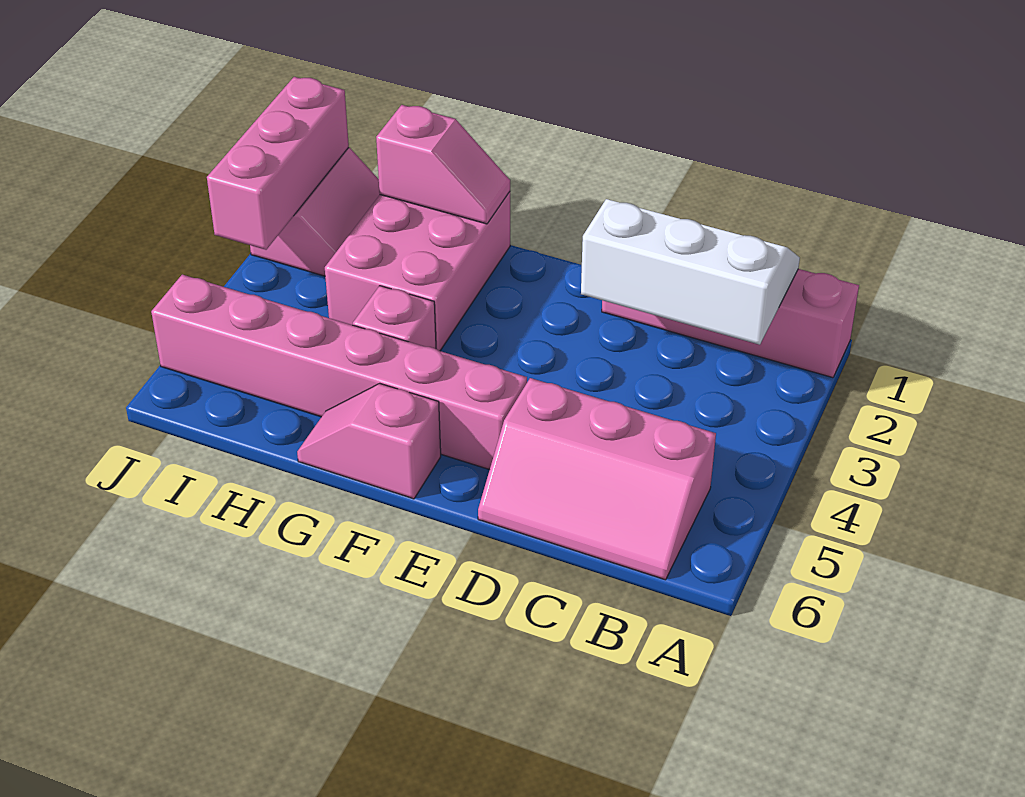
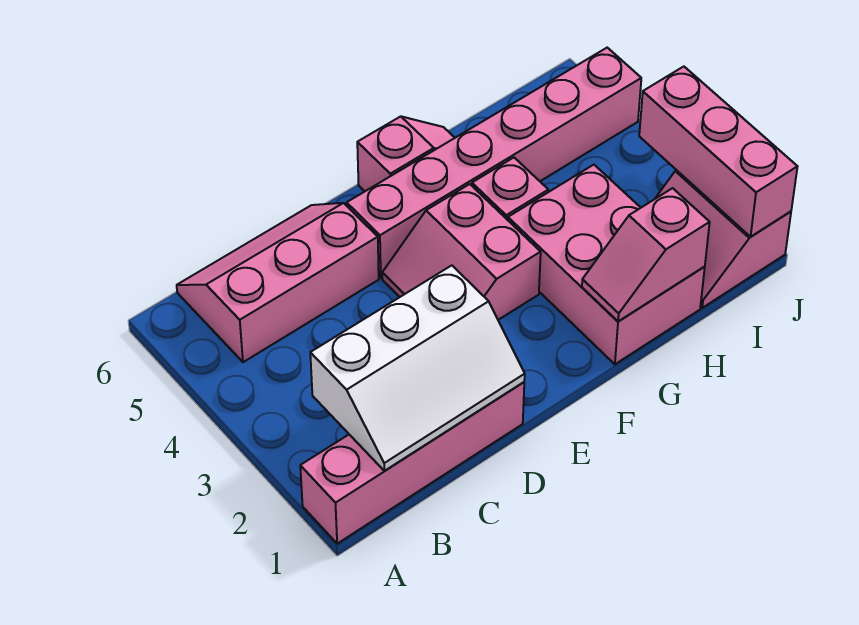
none -> pink 2x2 slope [382,184,541,320]

